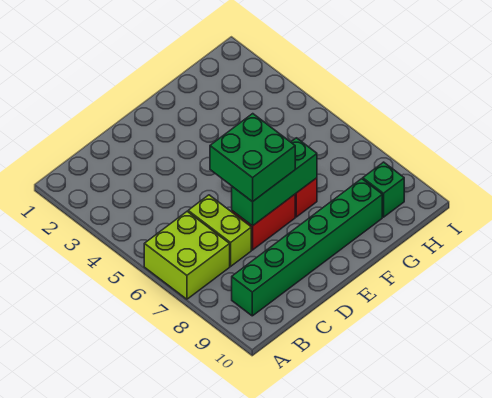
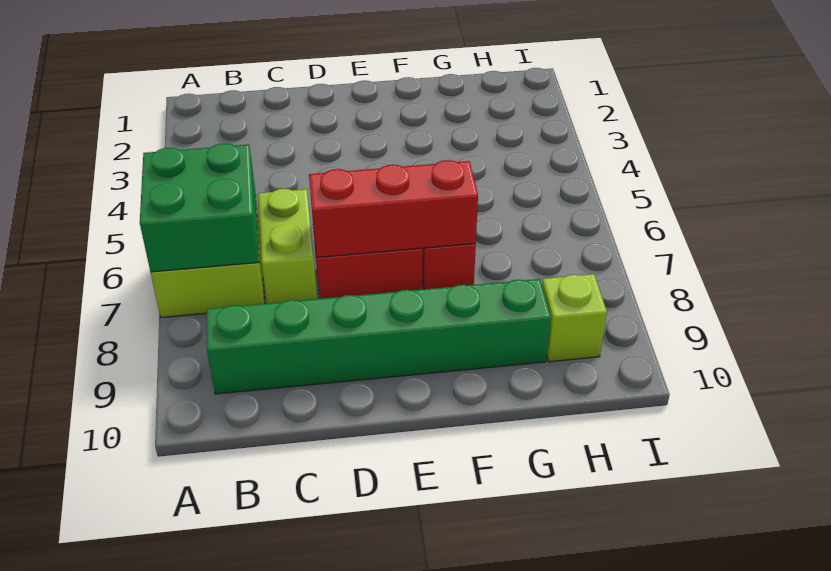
green 2x2 brick [210,114,295,202] -> green 2x2 brick moved to [140,143,259,272]
green 1x3 brick [232,138,317,226] -> red 1x3 brick [309,160,478,257]
green 1x1 brick [363,162,404,217] -> lime 1x1 brick [542,274,607,362]

